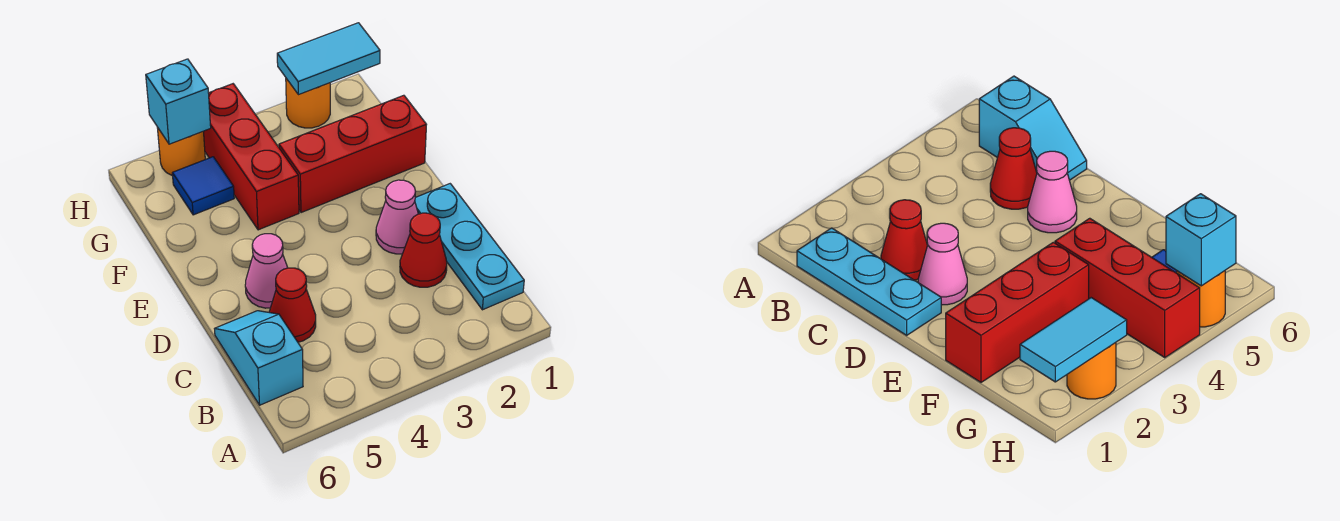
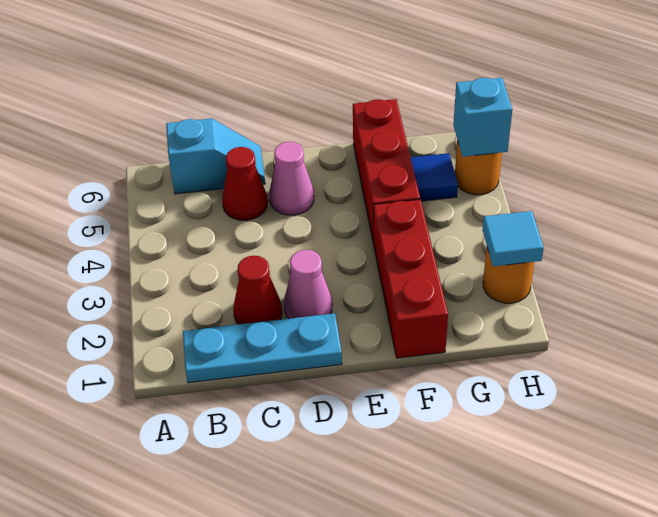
red 1x3 brick [204,84,299,230] -> red 1x3 brick turned to [353,99,420,239]
cyan 1x2 tile [277,23,380,95] -> cyan 1x1 tile [483,211,544,266]

